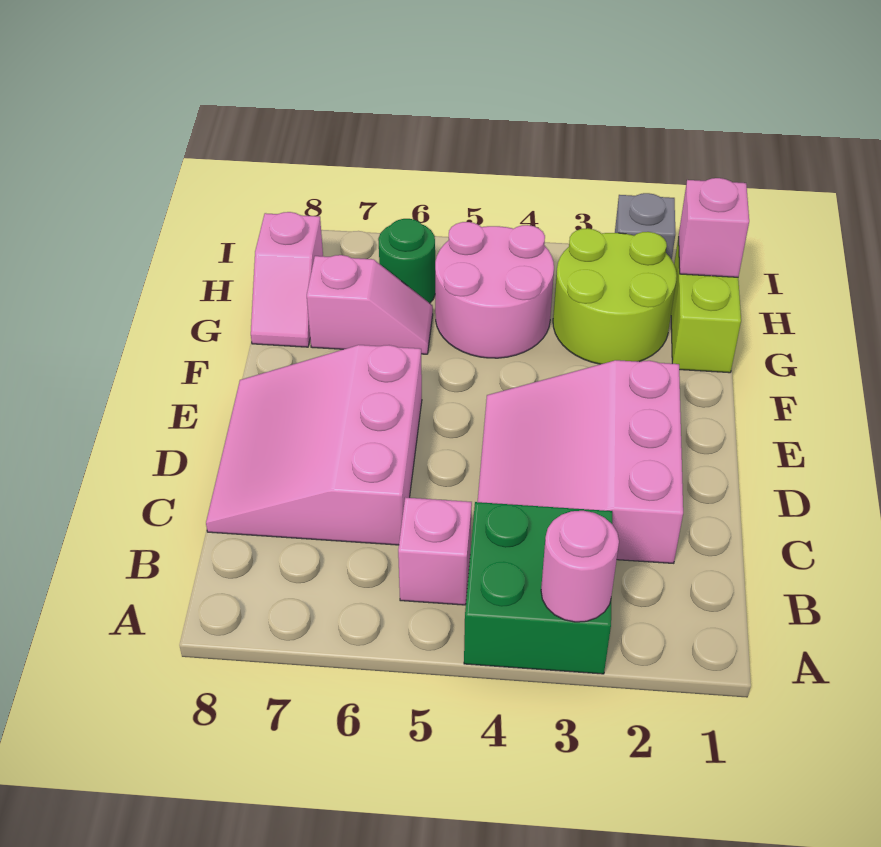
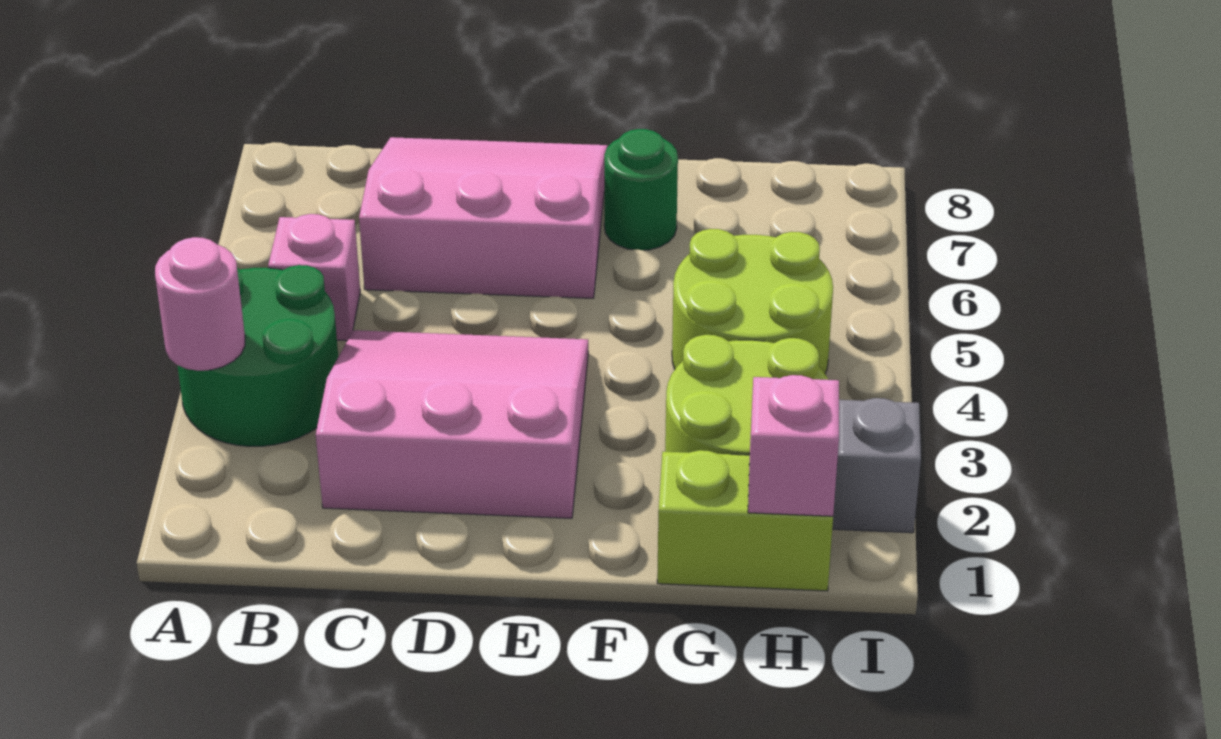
green 2x2 brick [464,502,612,674] -> green 2x2 round brick [177,265,338,447]
pink 2x2 round brick [435,222,554,358] -> lime 2x2 round brick [672,229,833,373]
pink 1x2 slope [307,255,433,354] -> none
pink 1x2 slope [251,212,323,347] -> none
green 1x1 round brick [378,219,435,303] -> green 1x1 round brick moved to [604,129,678,250]

